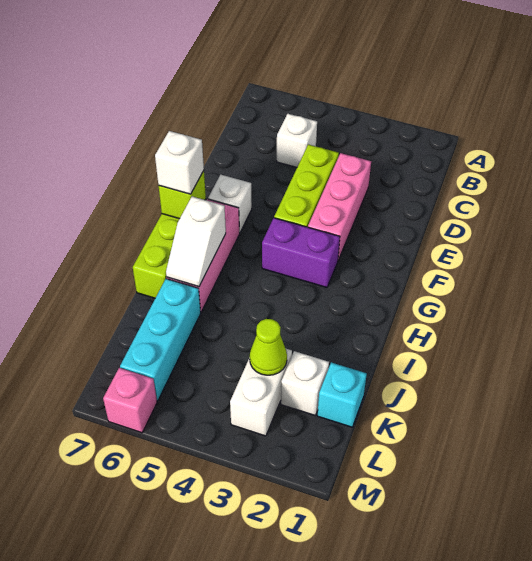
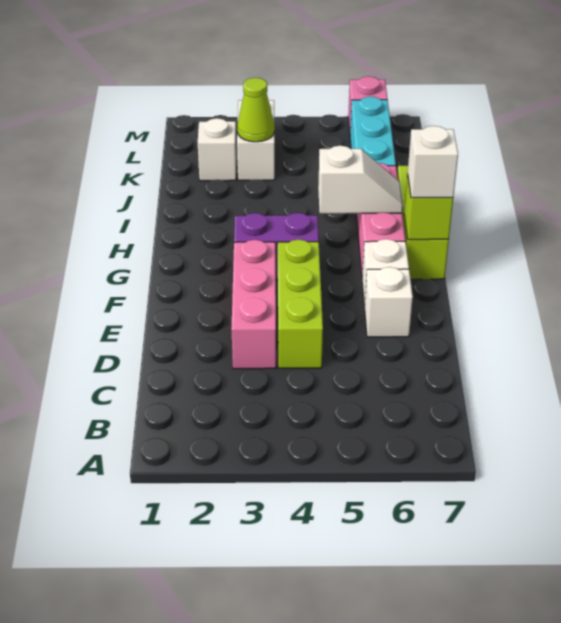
white 1x1 brick [277,114,317,167] -> white 1x1 brick moved to [364,267,413,337]
white 1x2 slope [166,197,226,287] -> white 1x2 slope turned to [318,146,403,214]
cyan 1x1 brick [317,362,367,427] -> none

